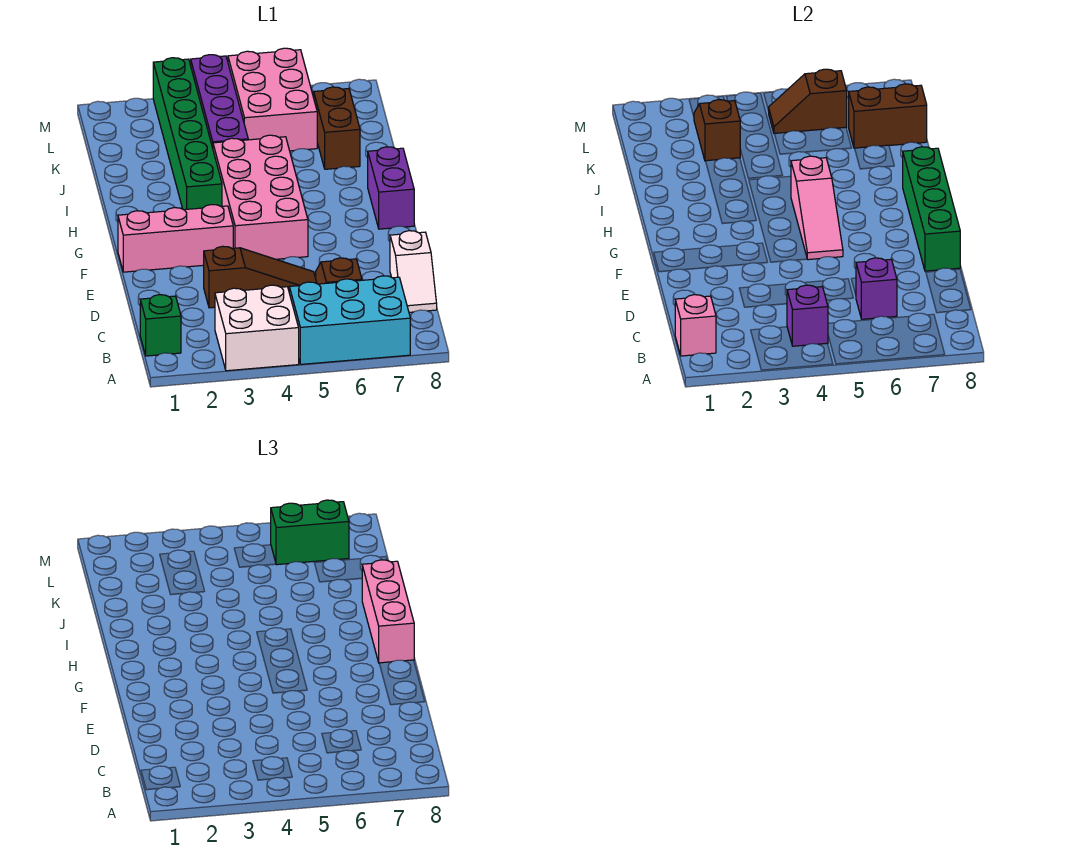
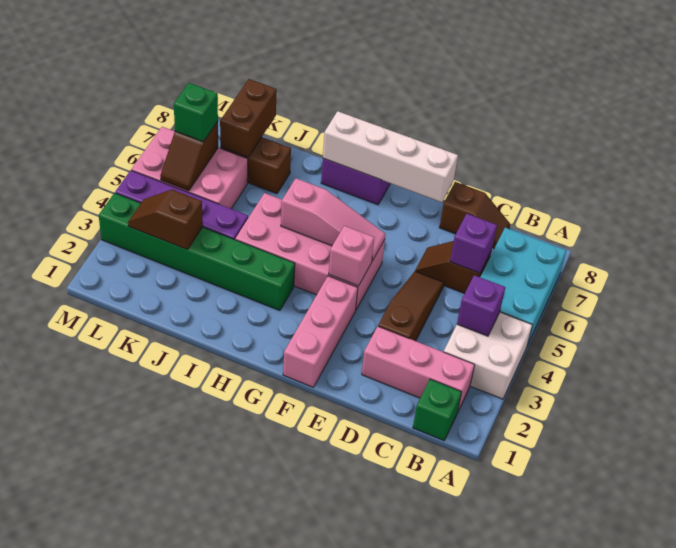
pink 1x1 brick [675,295,716,356] -> pink 1x1 brick moved to [329,226,374,286]
white 1x2 slope [390,231,437,312] -> brown 1x2 slope [439,182,510,249]
green 1x4 brick [903,147,960,271] -> white 1x4 brick [323,111,458,202]
pink 1x3 brick [362,560,414,663] -> pink 1x3 brick moved to [362,327,474,413]
green 1x2 brick [271,500,349,565] -> green 1x1 brick [174,83,218,142]

